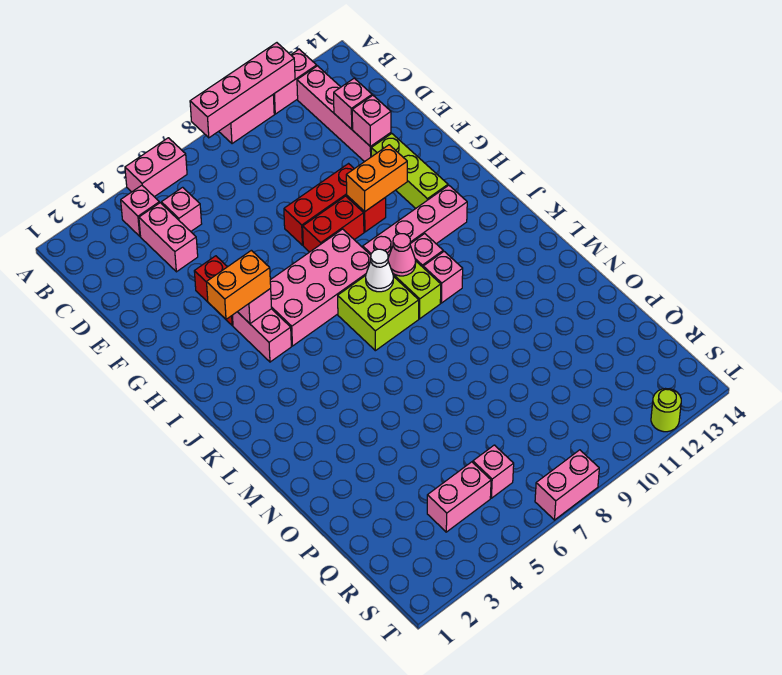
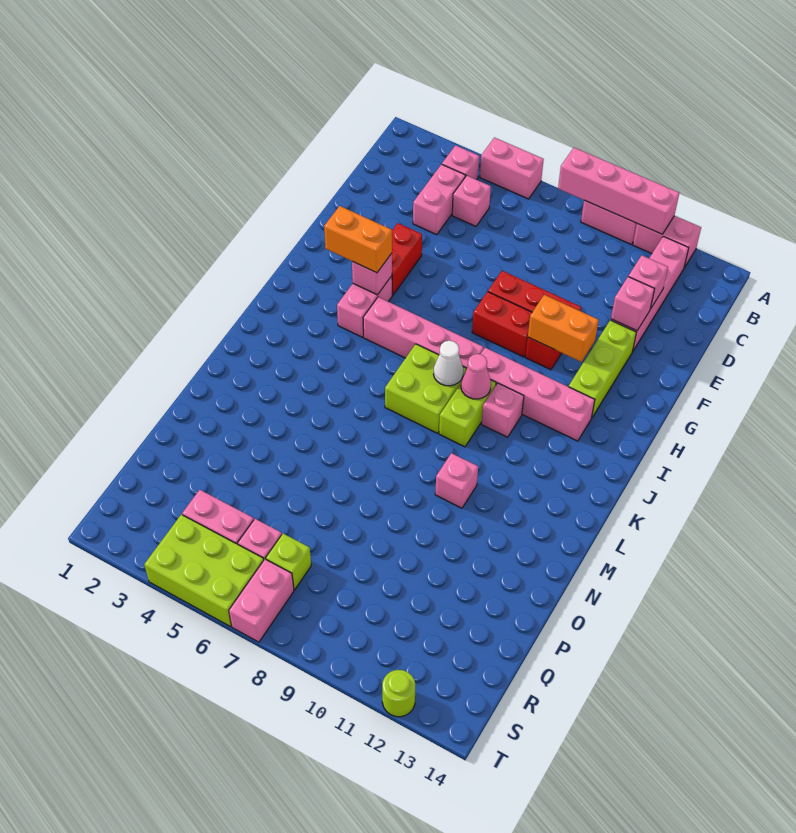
pink 2x4 brick [270,229,371,346] -> pink 1x4 brick [363,297,484,368]
pink 1x1 brick [423,252,463,303] -> pink 1x1 brick moved to [435,453,478,508]
none -> lime 1x1 brick [266,534,311,590]
none -> lime 2x3 brick [144,514,264,627]
pink 1x2 brick [535,450,599,520] -> pink 1x2 brick turned to [229,559,294,642]

